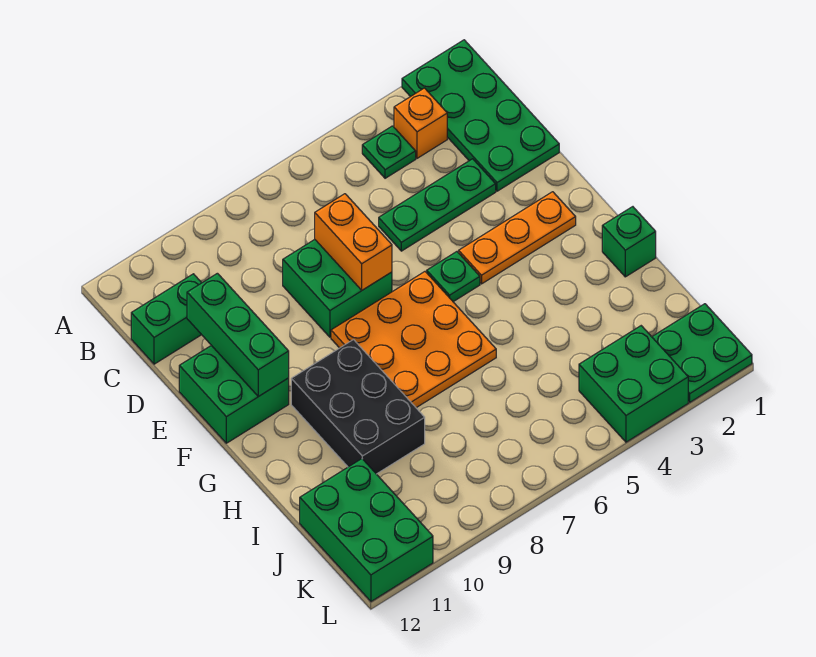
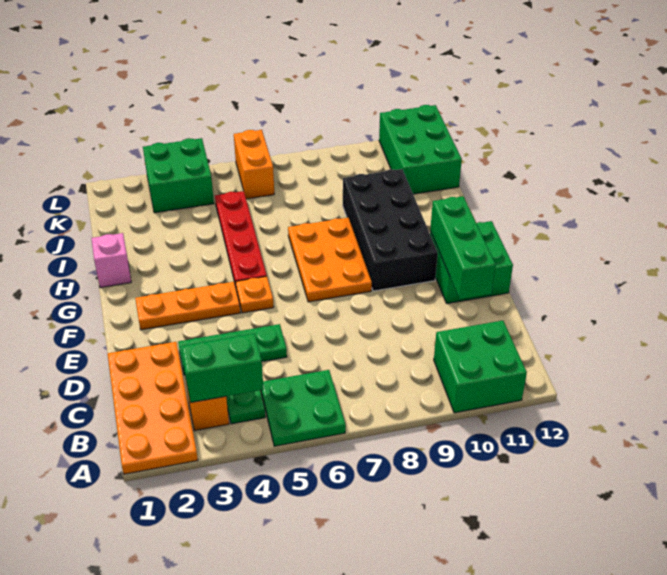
green 2x4 plate [402,40,559,191] -> orange 2x4 plate [107,342,198,474]
green 1x2 brick [131,274,201,364] -> green 1x2 brick moved to [181,334,264,403]
green 2x2 brick [283,240,392,337] -> green 2x2 brick moved to [434,321,527,413]
orange 1x2 brick [315,194,392,290] -> orange 1x2 brick moved to [234,130,274,199]
green 1x1 plate [427,252,480,302] -> orange 1x1 plate [236,276,274,313]
orange 3x3 plate [331,272,496,408] -> orange 2x3 plate [288,218,372,302]
none -> red 1x4 plate [215,191,267,287]
black 2x3 brick [291,340,425,474] -> black 2x4 brick [343,169,438,291]
green 1x1 brick [602,207,656,277] -> pink 1x1 brick [91,233,131,288]
green 2x2 plate [652,304,752,402] -> green 2x2 plate moved to [260,370,346,446]

